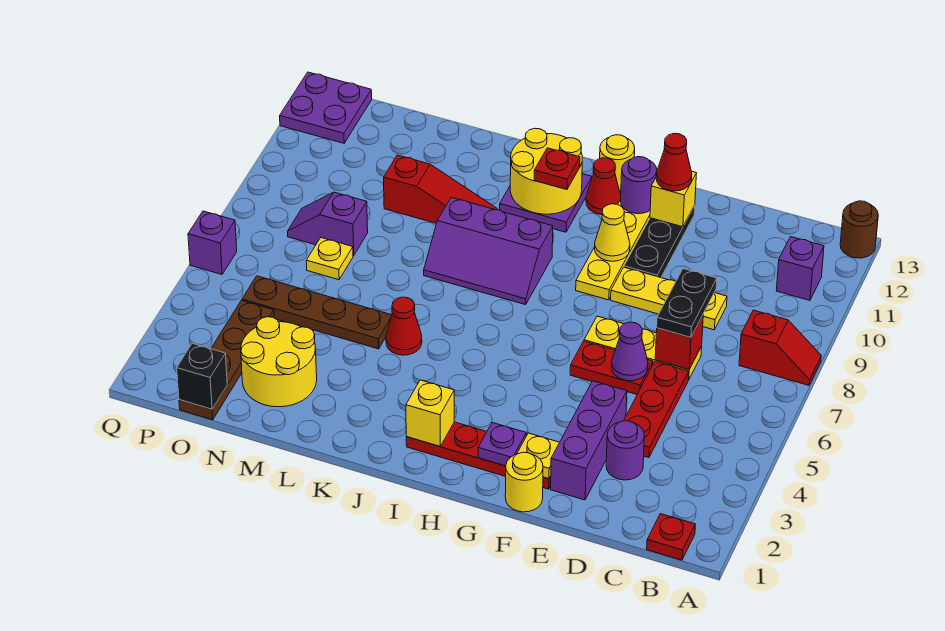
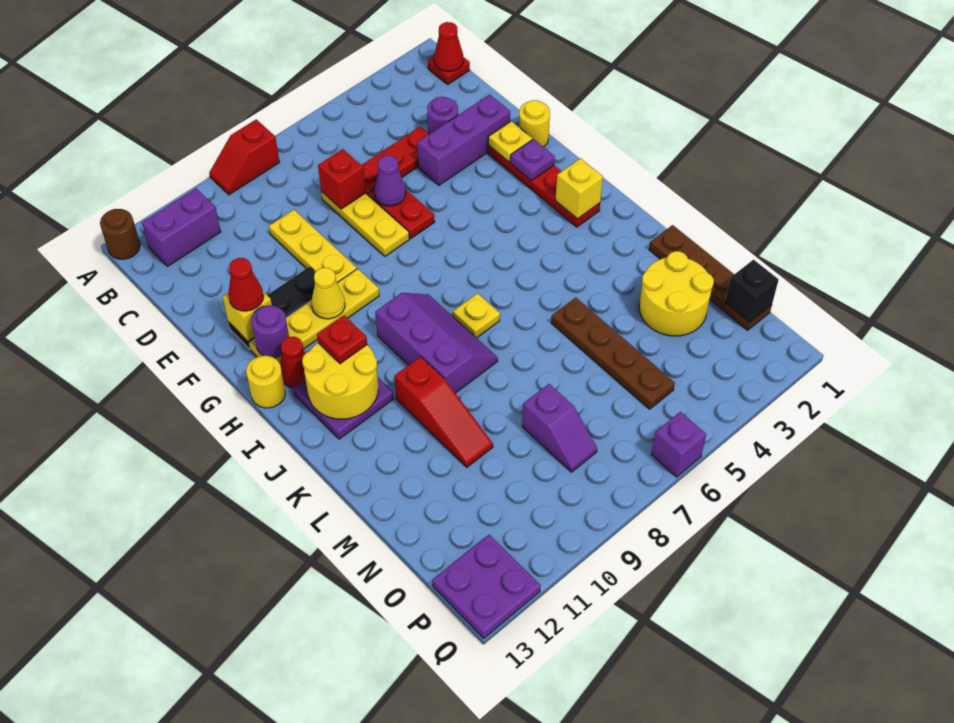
red 1x2 slope [739,310,821,385] -> red 1x2 slope turned to [209,119,279,195]
purple 1x1 brick [776,237,824,300] -> purple 1x2 brick [142,188,221,266]
black 1x2 plate [657,269,717,337] -> none
red 1x1 cone [386,297,422,355] -> red 1x1 cone moved to [434,22,463,71]
red 1x3 slope [384,155,497,223] -> red 1x3 slope turned to [394,357,493,467]
yellow 1x1 plate [306,238,353,280] -> yellow 1x1 plate moved to [453,293,500,338]
brown 1x4 plate [179,300,274,420] -> brown 1x4 plate turned to [649,225,772,330]

